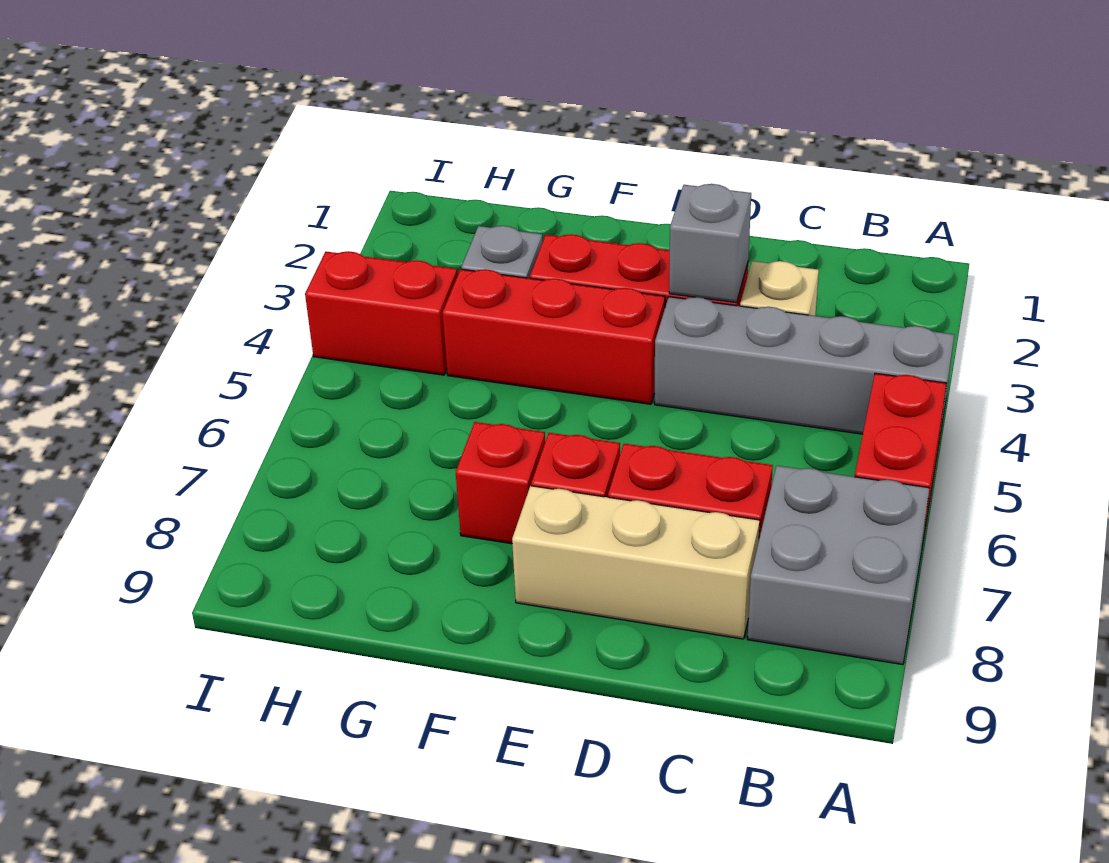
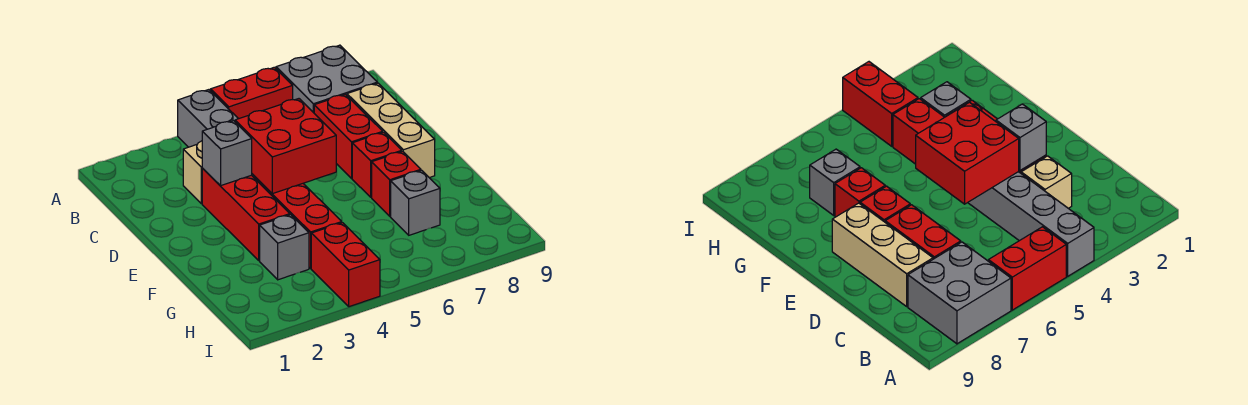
none -> red 2x2 brick [235,99,336,194]
none -> grey 1x1 brick [391,170,440,235]

